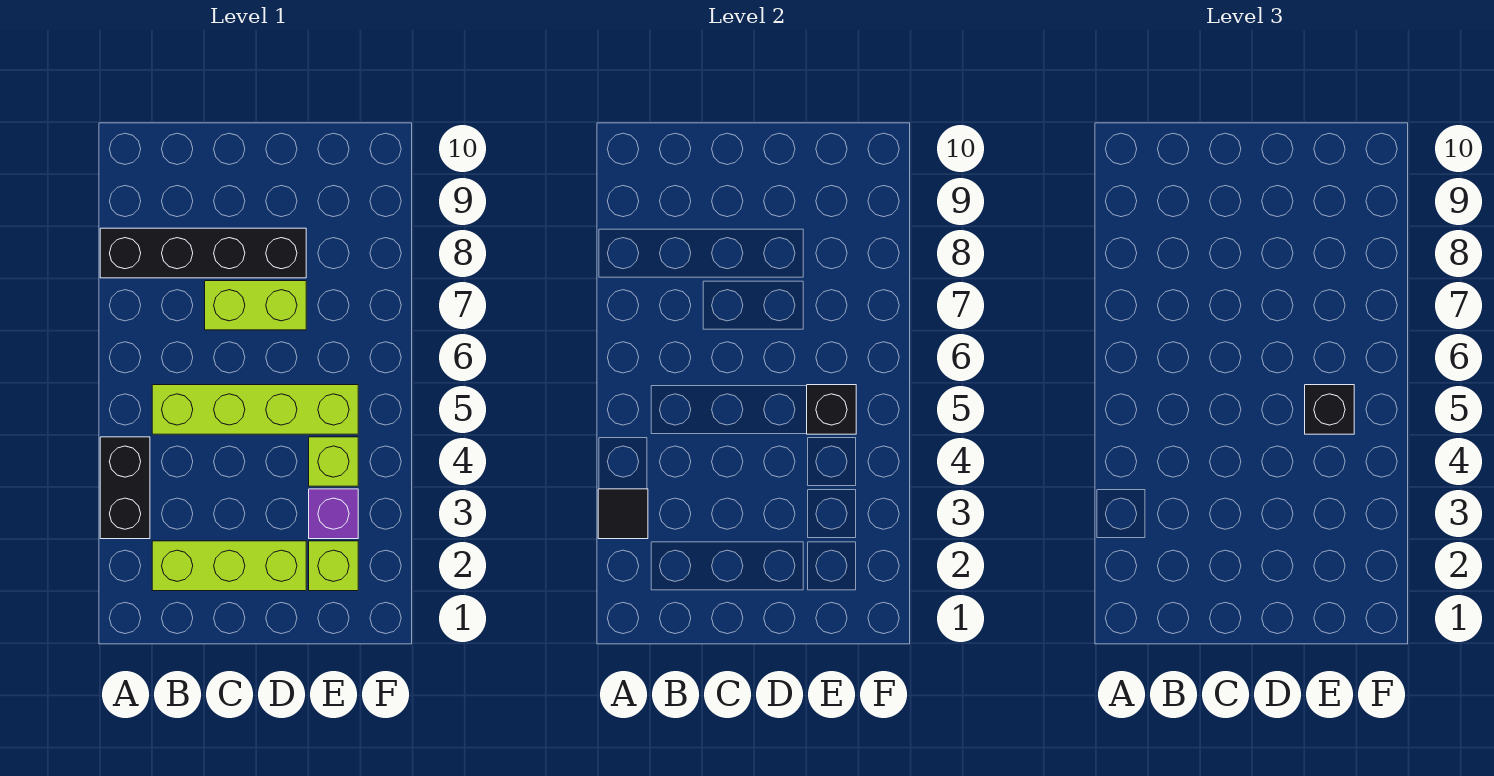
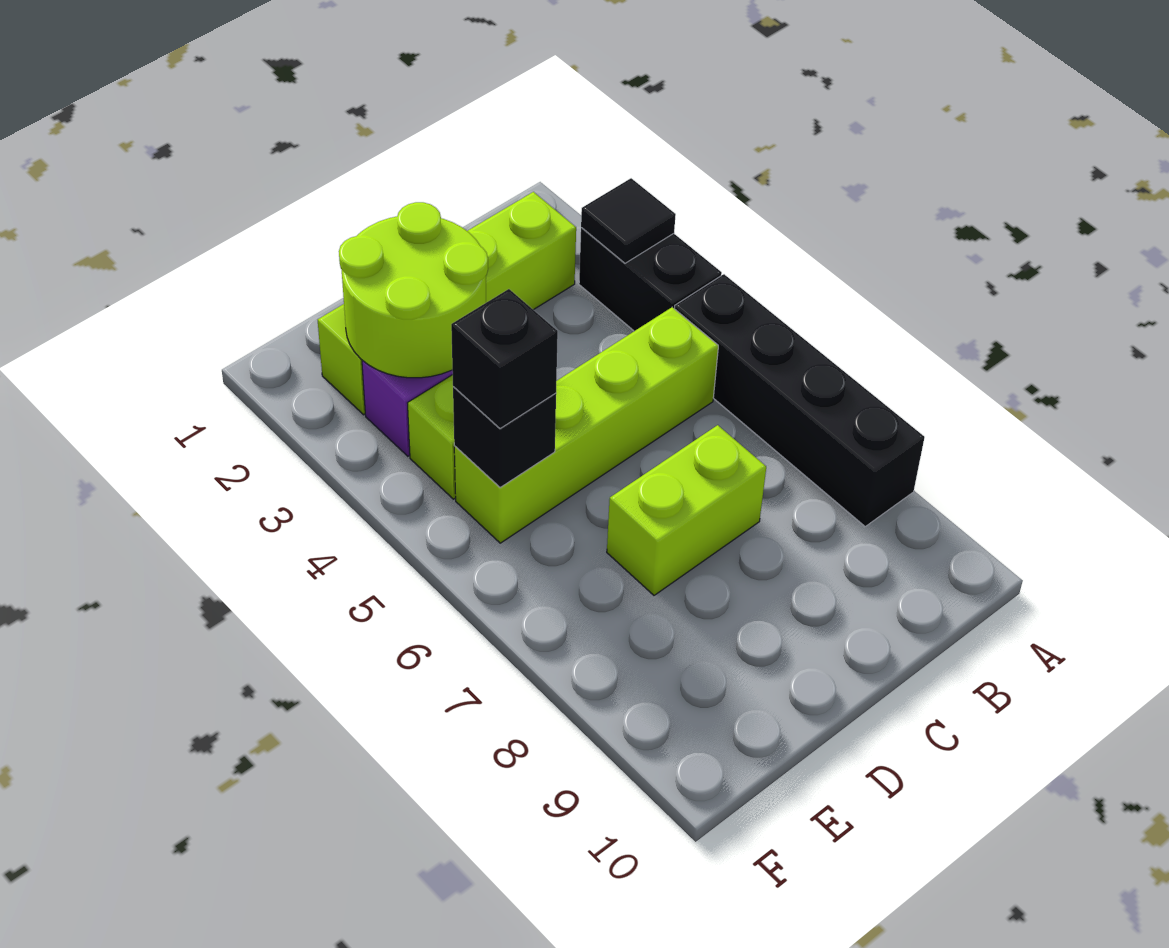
black 1x4 brick [100,228,306,278] -> black 1x4 brick turned to [674,274,925,526]
none -> lime 2x2 round brick [339,202,488,378]

